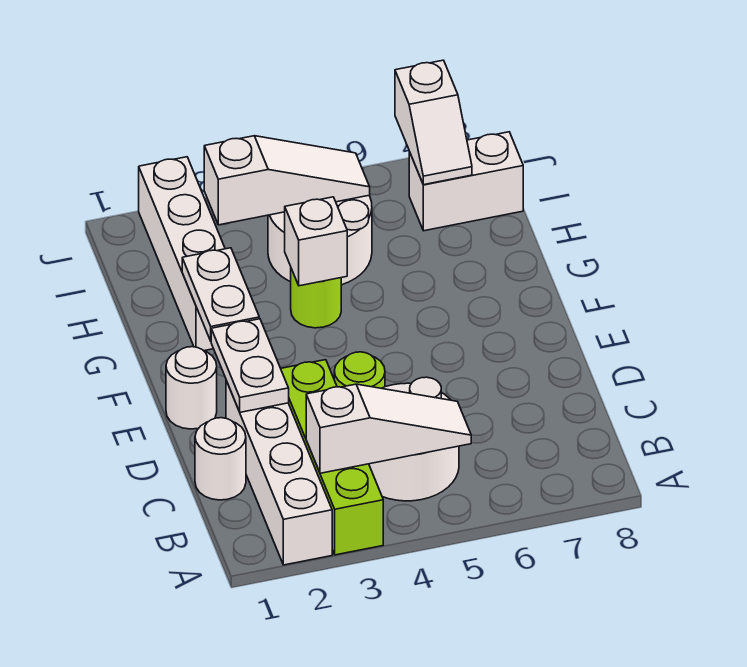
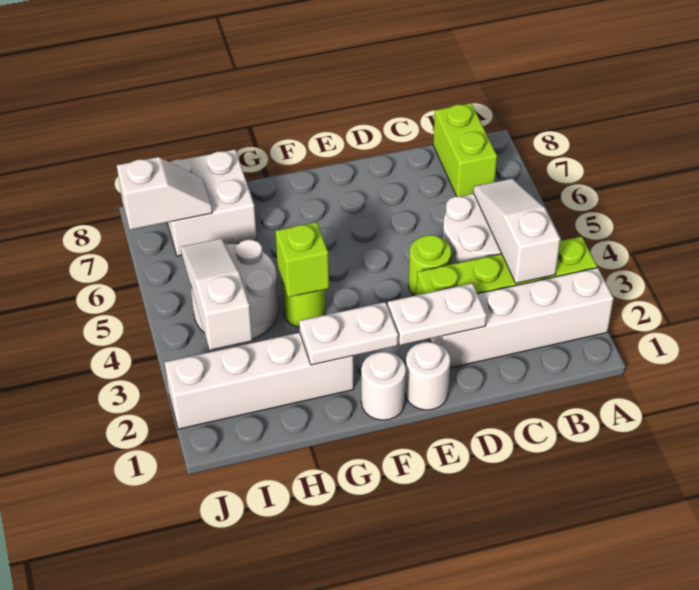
none -> lime 1x2 brick [433,103,497,197]
white 1x1 round brick [195,418,246,500] -> white 1x1 round brick moved to [361,352,406,420]
white 1x1 brick [285,197,347,286] -> lime 1x1 brick [275,222,329,297]
white 1x2 brick [409,132,523,231] -> white 2x2 brick [167,149,257,256]

